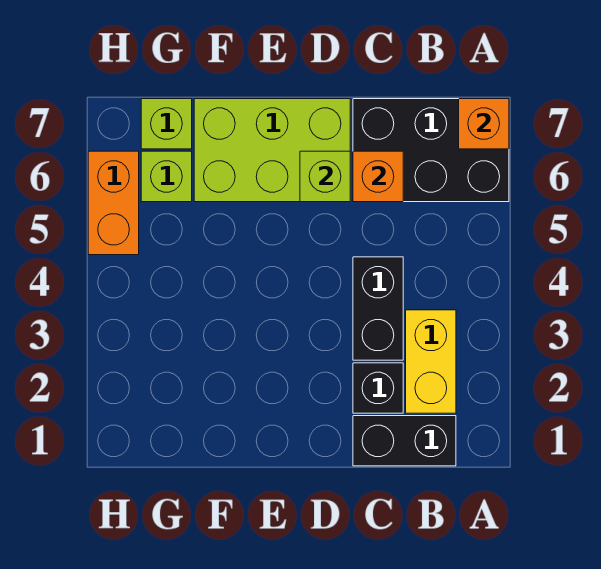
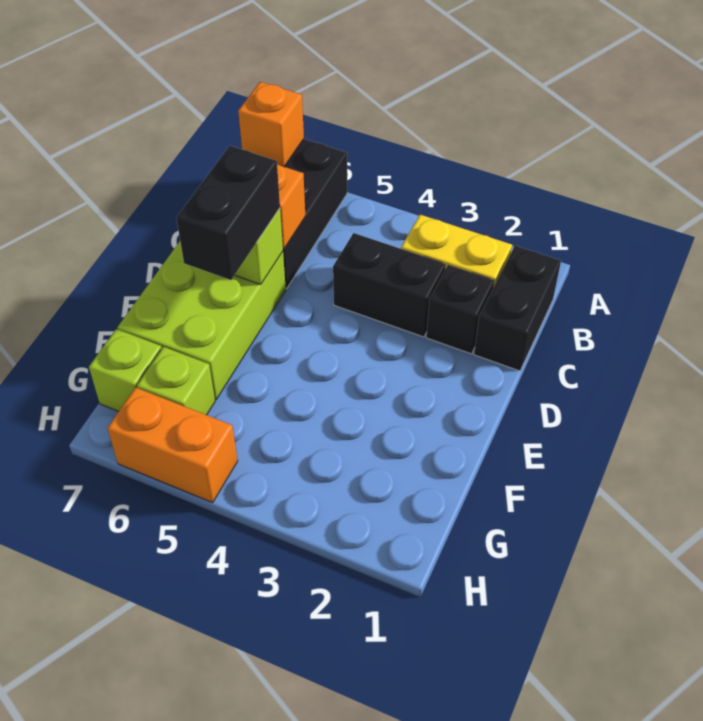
none -> black 1x2 brick [176,146,280,280]

